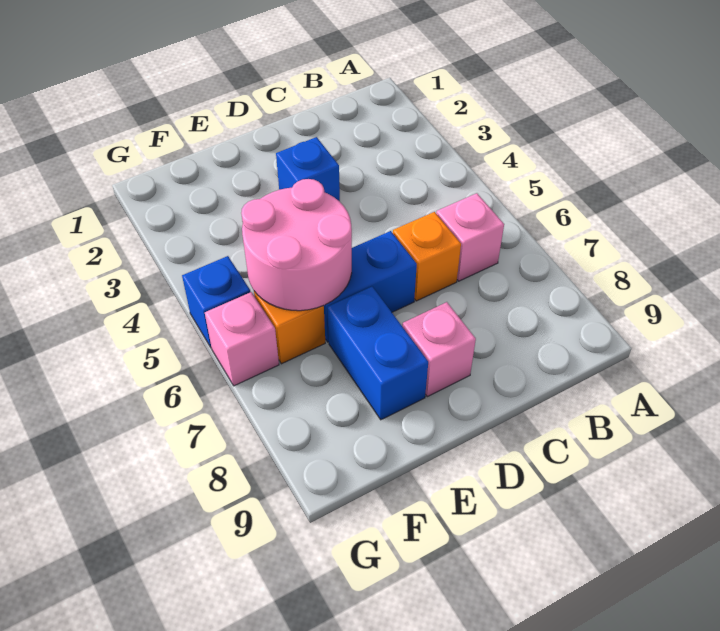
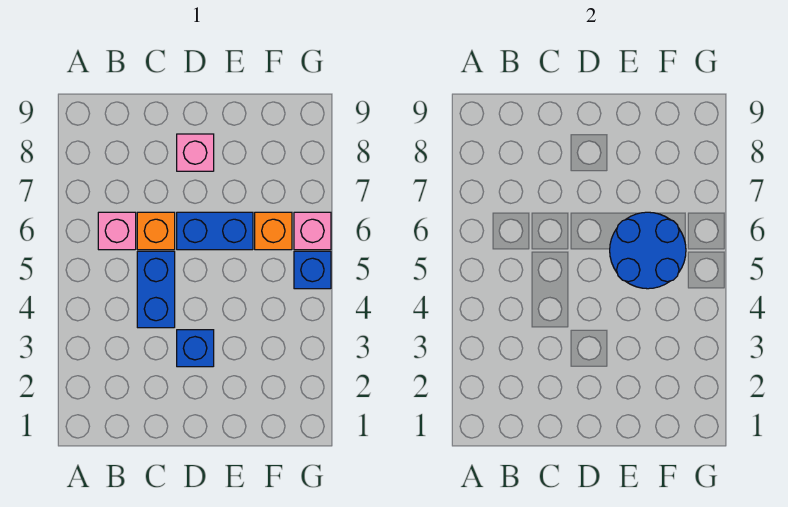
pink 2x2 round brick [241,179,352,311] -> blue 2x2 round brick [610,212,686,289]
blue 1x2 brick [327,287,428,420] -> blue 1x2 brick moved to [137,251,175,328]

